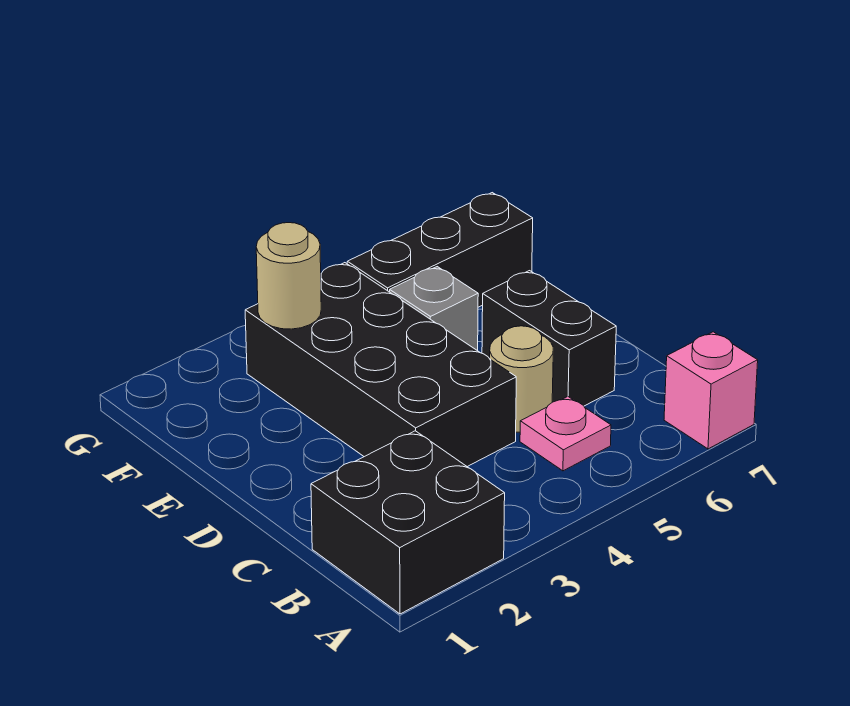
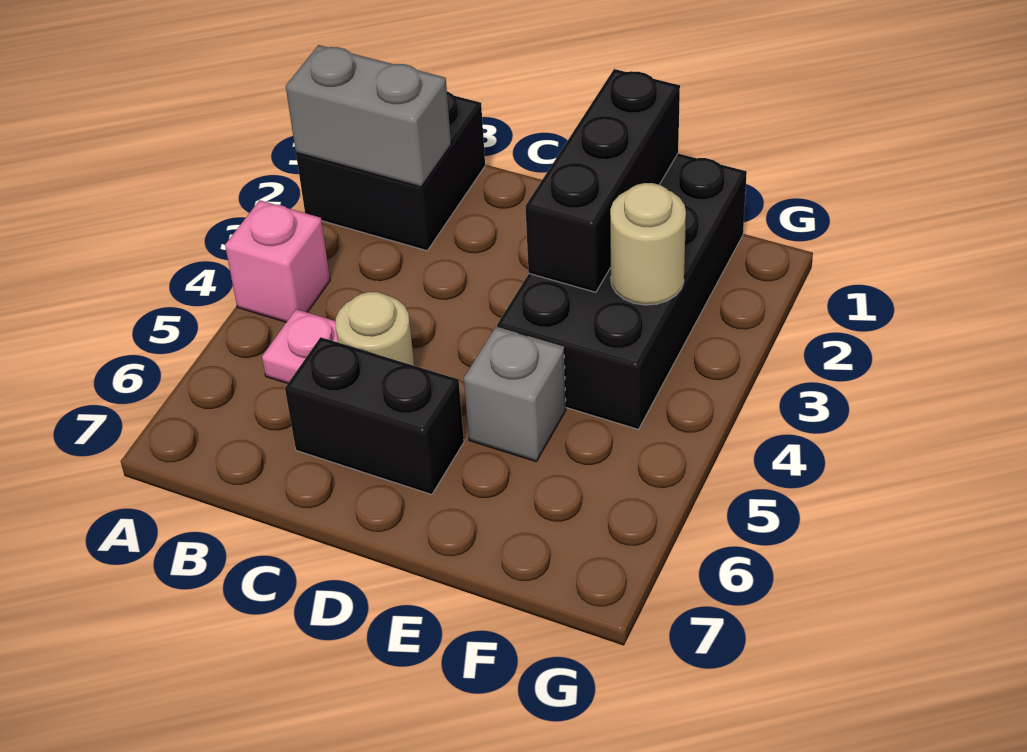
none -> grey 1x2 brick [286,45,451,187]
pink 1x1 brick [664,332,758,449] -> pink 1x1 brick moved to [225,200,330,322]
black 2x4 brick [245,263,516,467] -> black 2x4 brick turned to [497,154,747,429]
black 1x3 brick [347,193,533,307] -> black 1x3 brick moved to [525,69,680,292]

